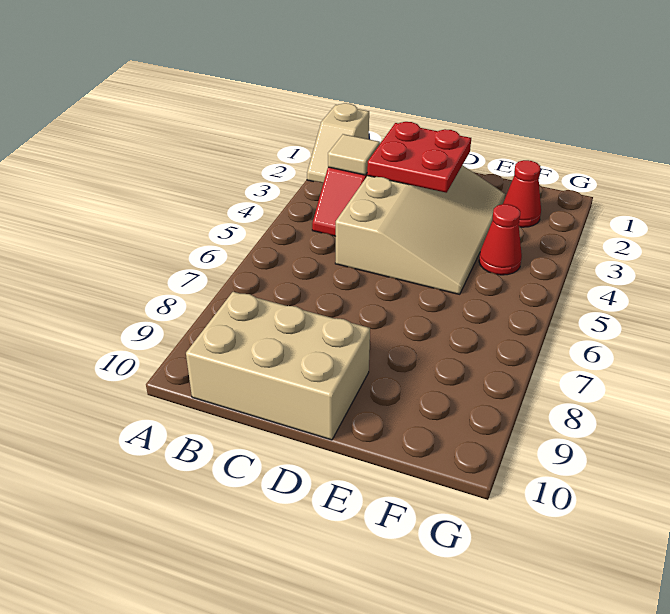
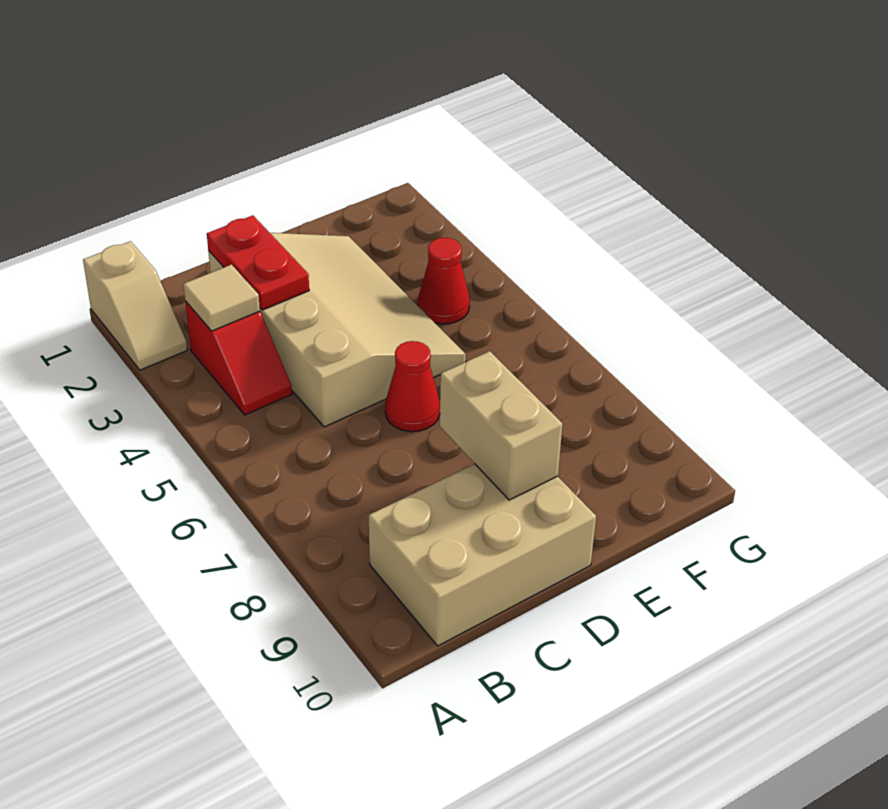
red 2x2 plate [367,122,471,193] -> red 1x2 plate [207,215,309,310]
none -> tan 1x2 brick [440,351,563,500]
red 1x1 cone [503,160,541,227] -> red 1x1 cone moved to [385,341,440,432]

